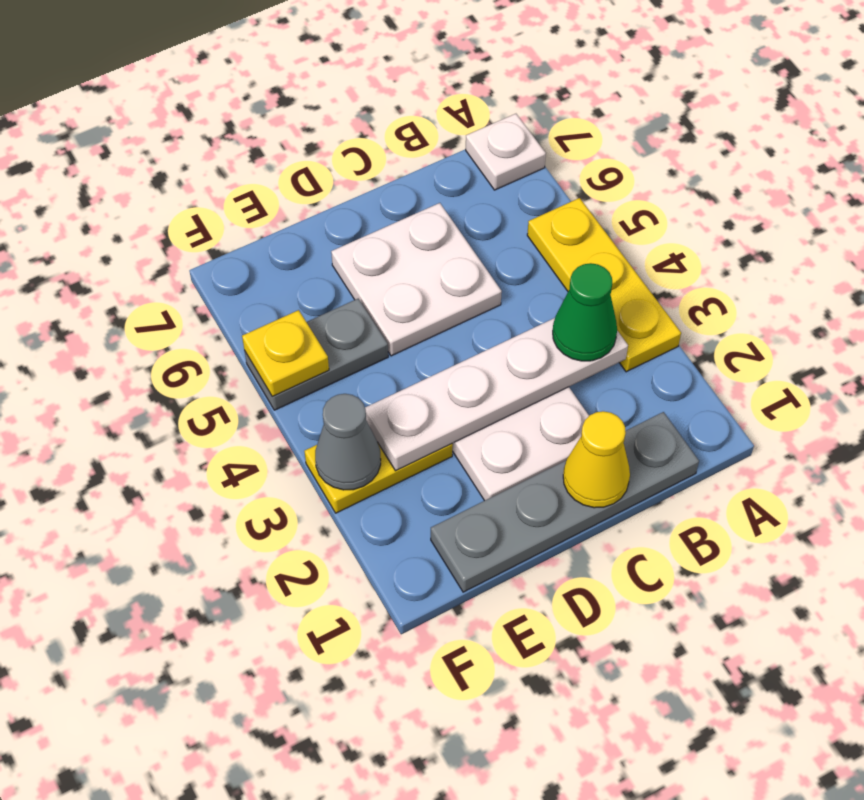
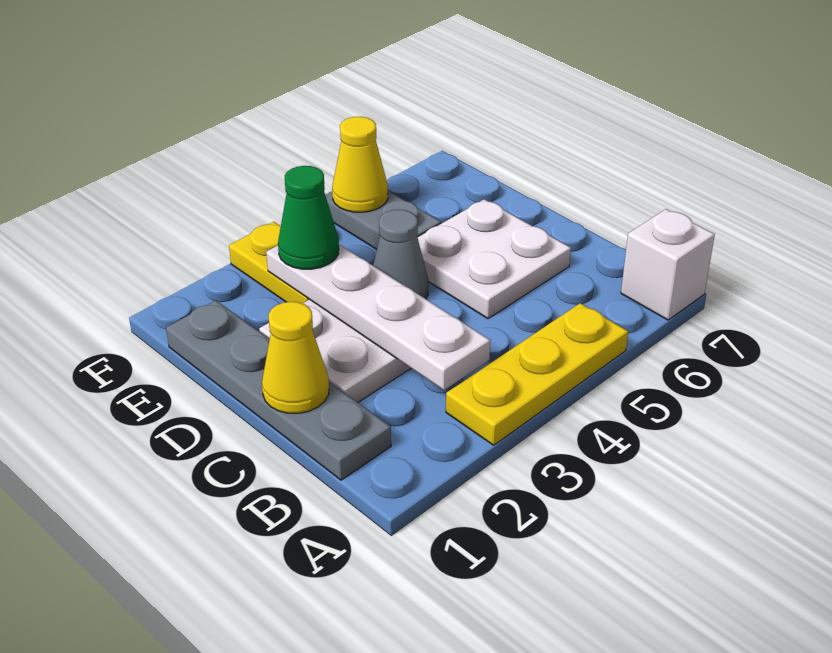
white 1x1 plate [466,114,546,190] -> white 1x1 brick [621,209,715,320]
green 1x1 cone [553,263,617,361] -> green 1x1 cone moved to [278,166,339,269]
grey 1x1 cone [315,394,381,490] -> grey 1x1 cone moved to [373,210,428,299]
yellow 1x1 plate [242,310,329,396] -> yellow 1x1 cone [332,117,388,212]

